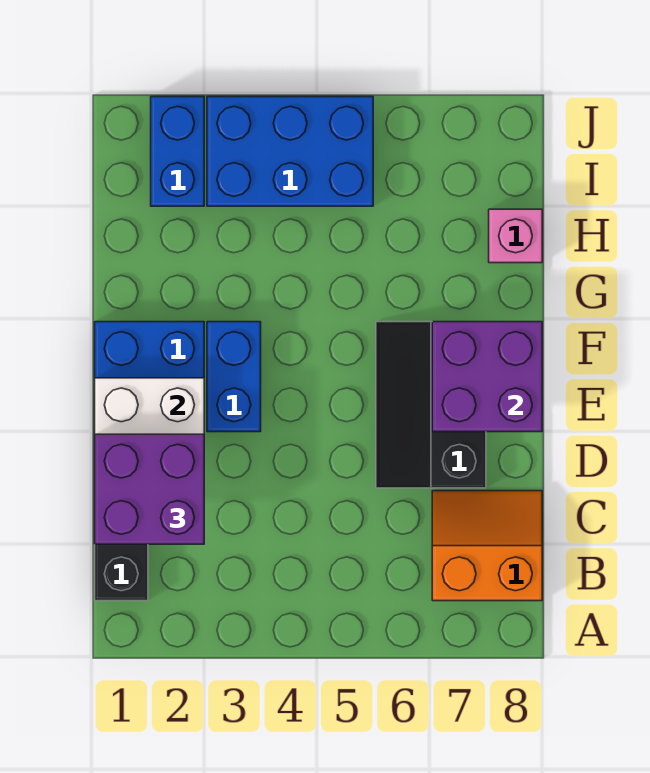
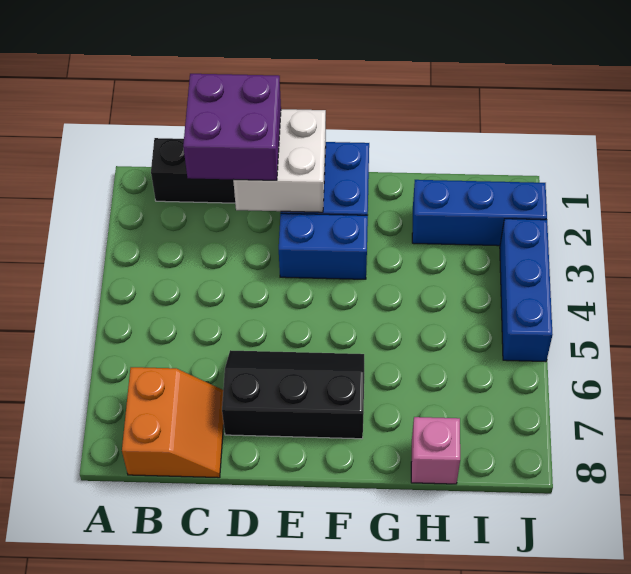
purple 2x2 brick [432,322,542,432] -> none
blue 1x2 brick [151,97,204,206] -> blue 1x3 brick [412,180,547,246]
blue 2x3 brick [207,97,373,206] -> blue 1x3 brick [500,219,553,362]

